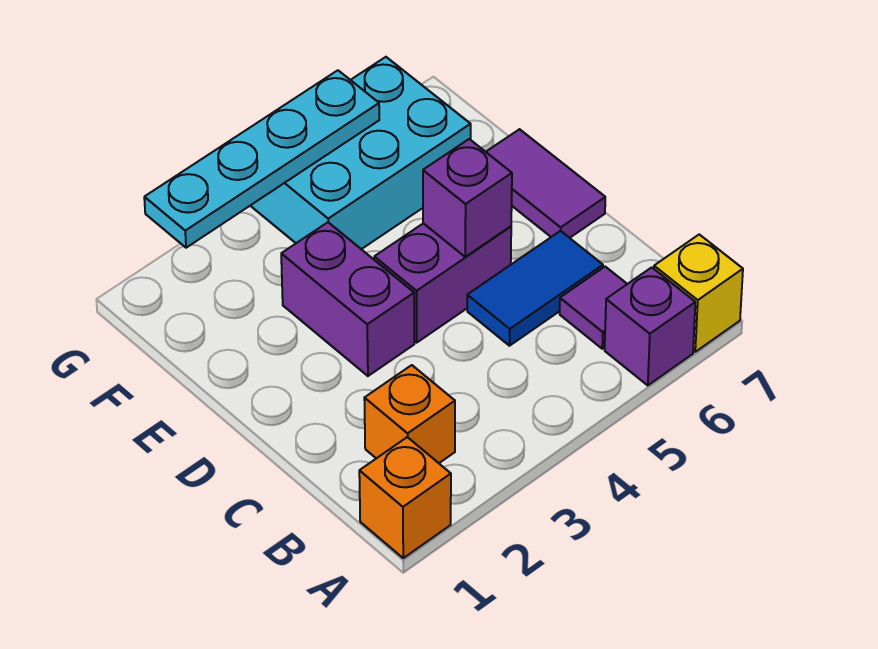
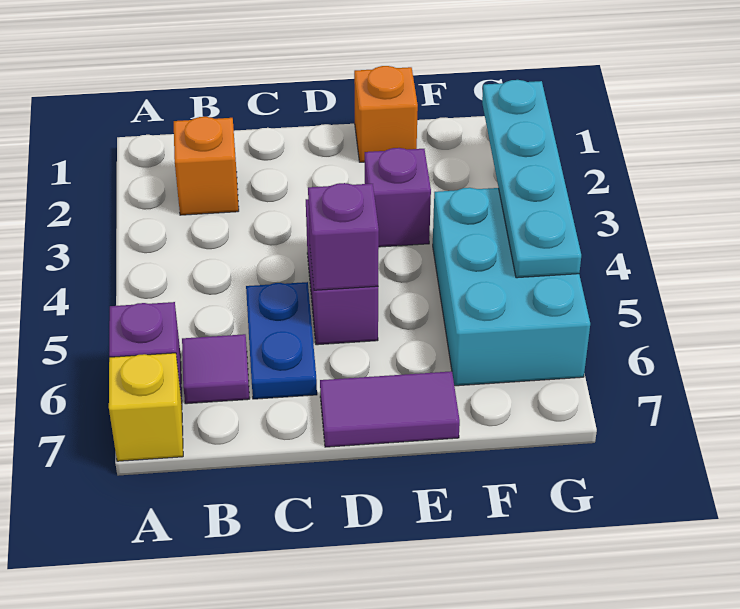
orange 1x1 brick [359,437,451,558] -> orange 1x1 brick moved to [354,66,418,162]
blue 1x2 tile [467,231,603,346] -> blue 1x2 plate [246,282,317,399]
purple 1x2 brick [281,222,414,376] -> purple 1x1 brick [365,148,431,247]

